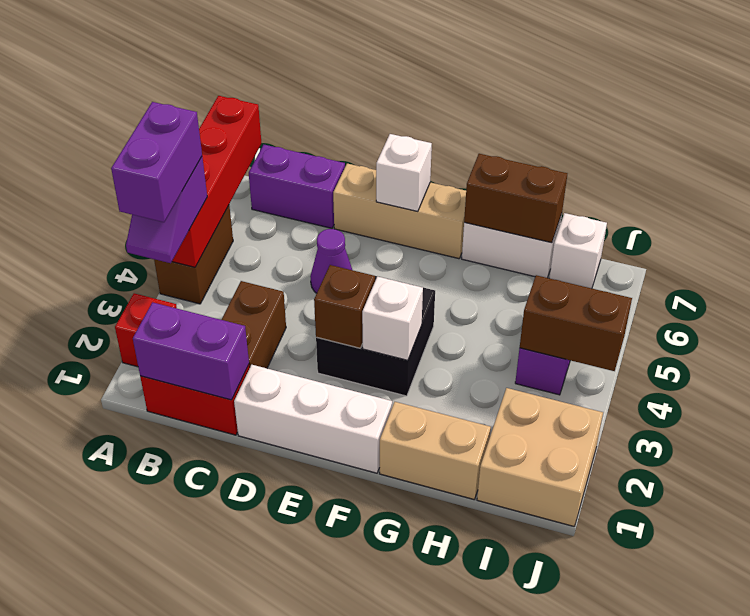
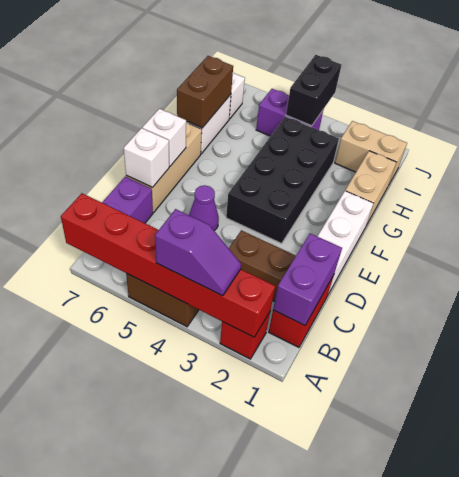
purple 1x2 brick [111,102,202,222] -> none
red 1x4 brick [172,96,261,267] -> red 1x6 brick [61,193,275,337]
black 2x2 brick [316,276,435,396] -> black 2x4 brick [226,116,339,244]
brown 1x1 brick [314,265,375,348] -> none
white 1x1 brick [362,276,423,360] -> white 1x1 brick moved to [124,128,169,187]
tan 2x2 brick [477,388,603,526] -> tan 1x2 brick [335,121,407,184]
brown 1x2 brick [520,275,632,371] -> black 1x2 brick [286,55,341,126]

